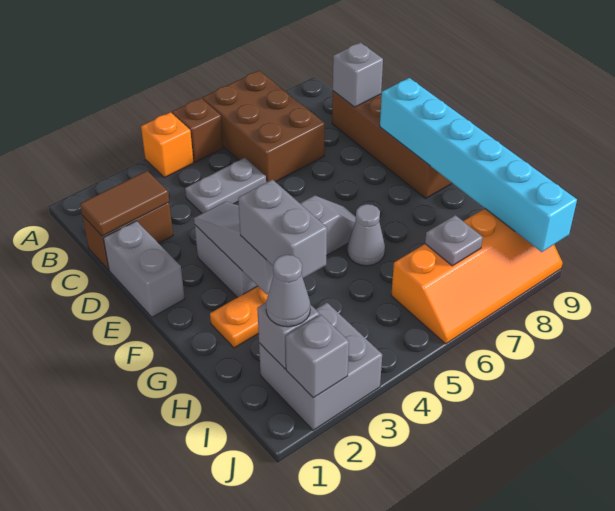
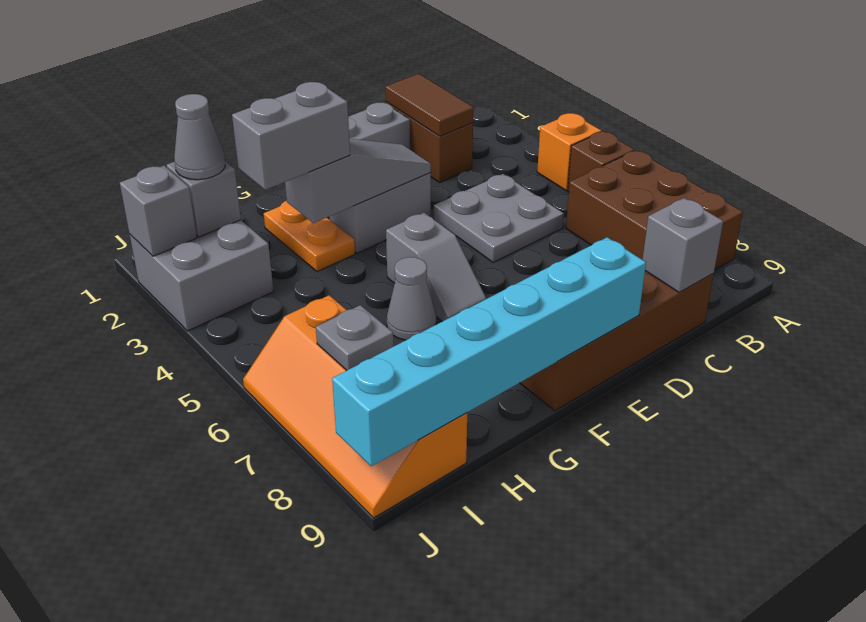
brown 2x3 brick [202,71,325,182] -> brown 2x3 brick turned to [566,151,743,269]
grey 1x2 plate [185,158,266,213] -> grey 2x2 plate [434,174,564,263]

